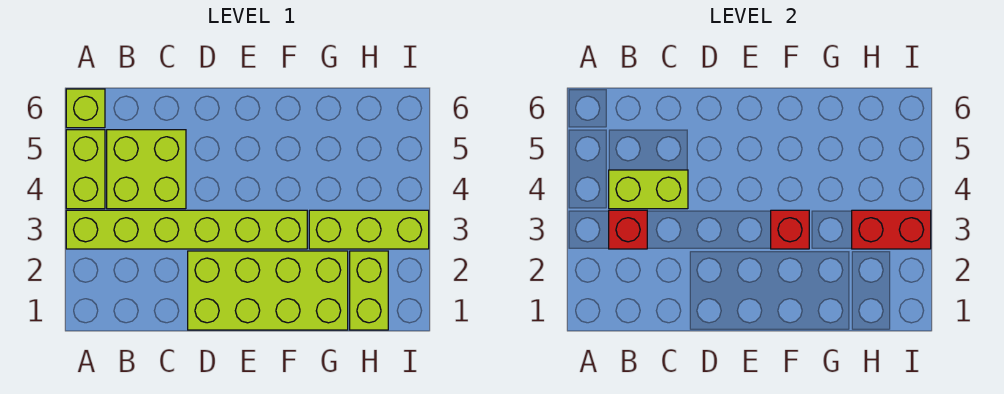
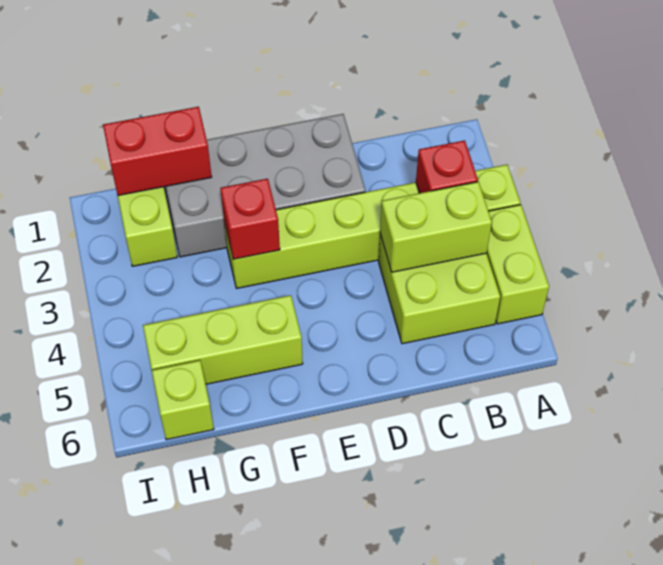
lime 1x1 brick [66,89,105,128] -> lime 1x1 brick moved to [152,360,214,440]
lime 2x4 brick [188,251,348,330] -> grey 2x4 brick [165,114,365,257]
lime 1x3 brick [309,210,429,249] -> lime 1x3 brick moved to [143,295,303,384]
red 1x2 brick [852,210,931,249] -> red 1x2 brick moved to [103,107,212,195]

